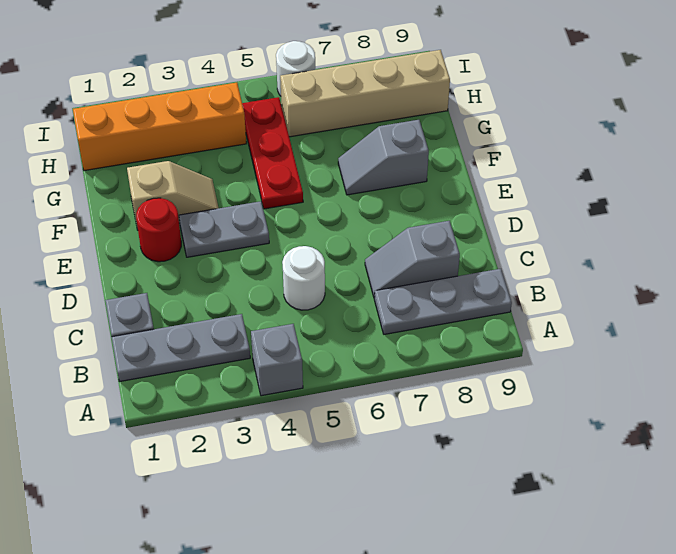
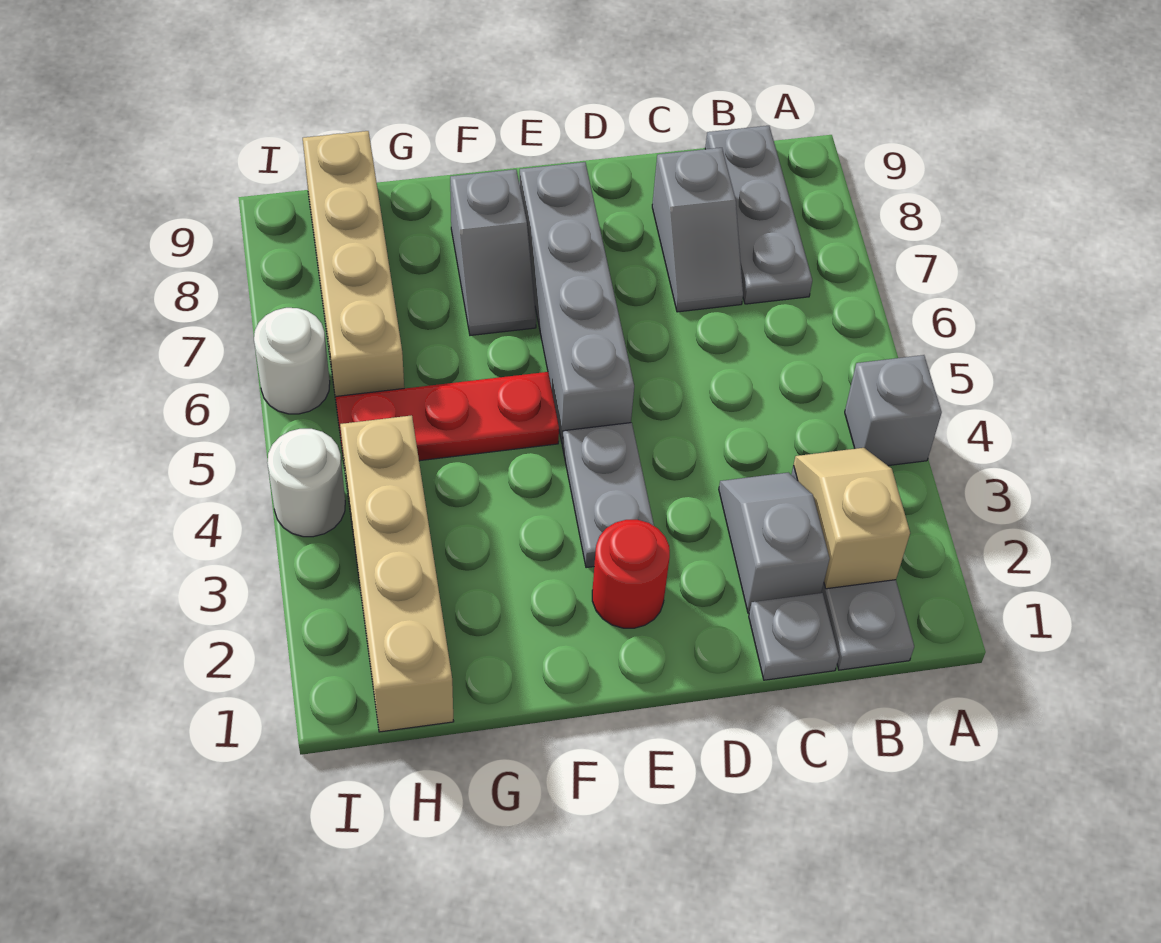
none -> grey 1x2 slope [719,473,830,613]
white 1x1 round brick [282,246,325,310] -> white 1x1 round brick moved to [267,429,345,537]
none -> grey 1x4 brick [519,162,634,443]
tan 1x2 slope [127,161,218,230] -> tan 1x2 slope moved to [794,448,910,589]
orange 1x4 brick [73,83,246,171] -> tan 1x4 brick [340,415,454,732]

